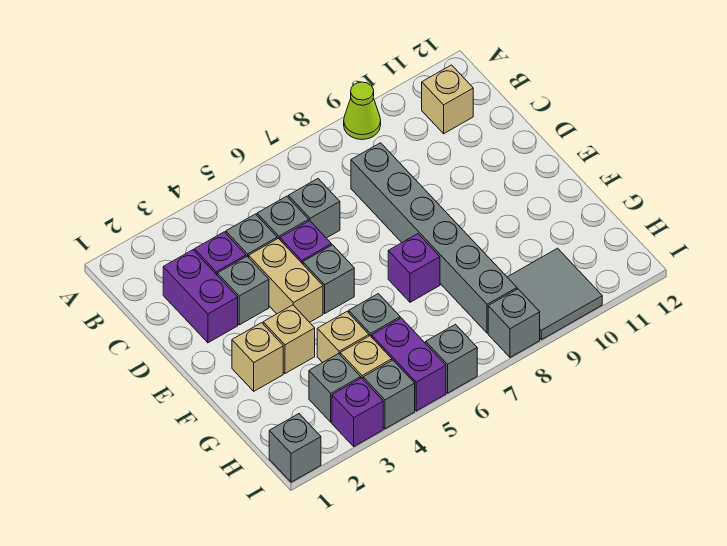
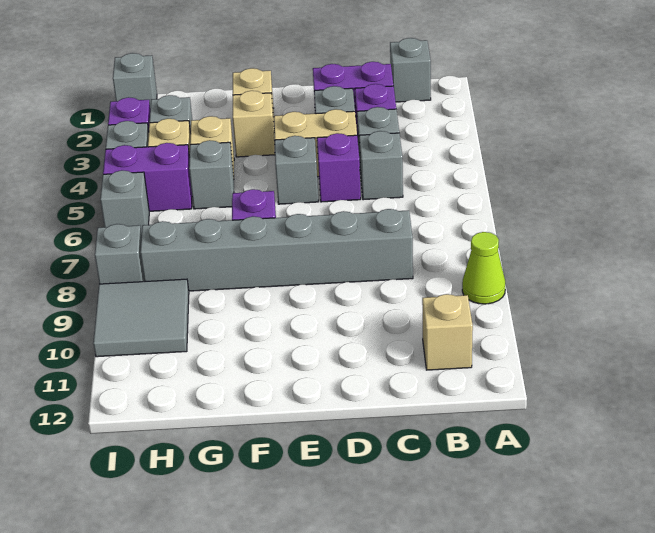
grey 1x1 brick [288,179,340,238] -> grey 1x1 brick moved to [390,38,431,102]

